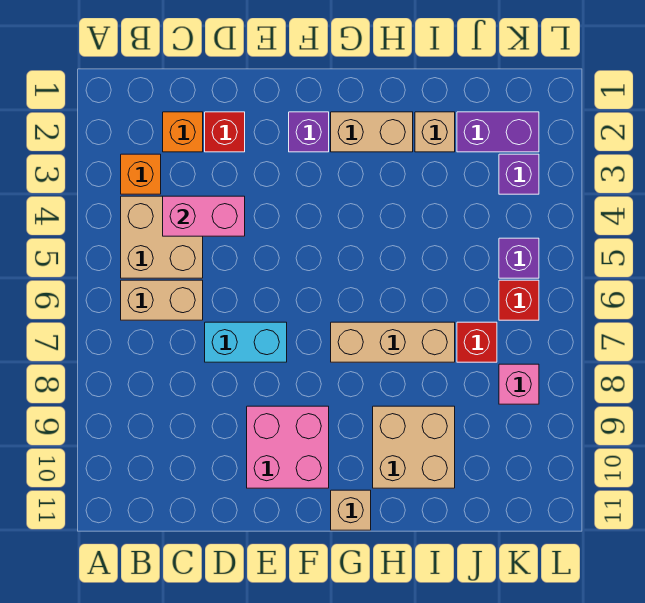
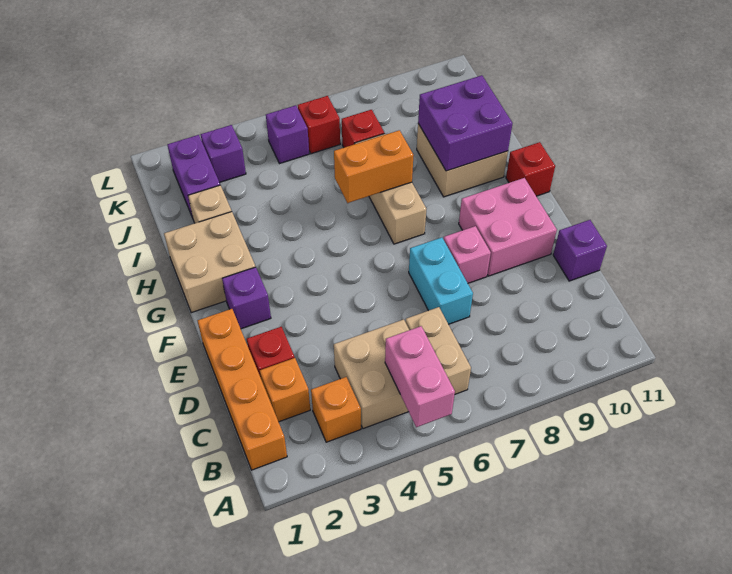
none -> orange 1x4 brick [198,309,287,470]
pink 1x2 brick [163,196,245,236] -> pink 1x2 brick moved to [385,326,455,427]
none -> purple 1x1 brick [553,220,607,281]
tan 1x2 brick [331,112,413,152] -> tan 2x2 brick [164,212,255,313]
tan 1x1 brick [331,490,371,530] -> red 1x1 brick [506,142,555,196]
none -> orange 1x2 brick [334,130,413,203]
none -> purple 2x2 brick [418,75,513,171]
pink 1x1 brick [499,364,539,404] -> pink 1x1 brick moved to [444,226,491,283]

